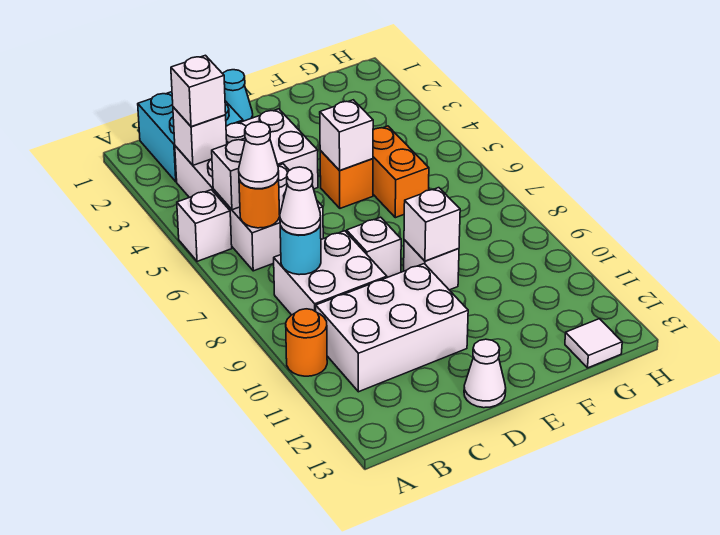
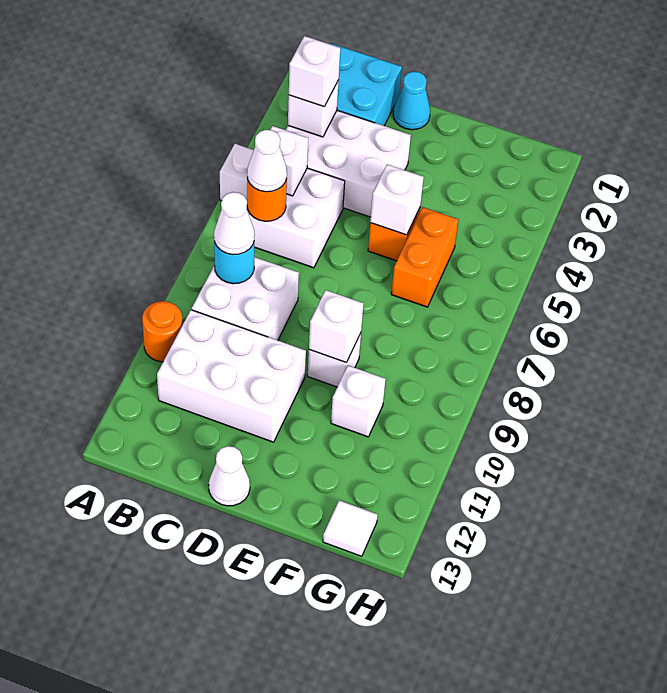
white 1x1 brick [347,217,401,278] -> white 1x1 brick moved to [331,366,386,437]

